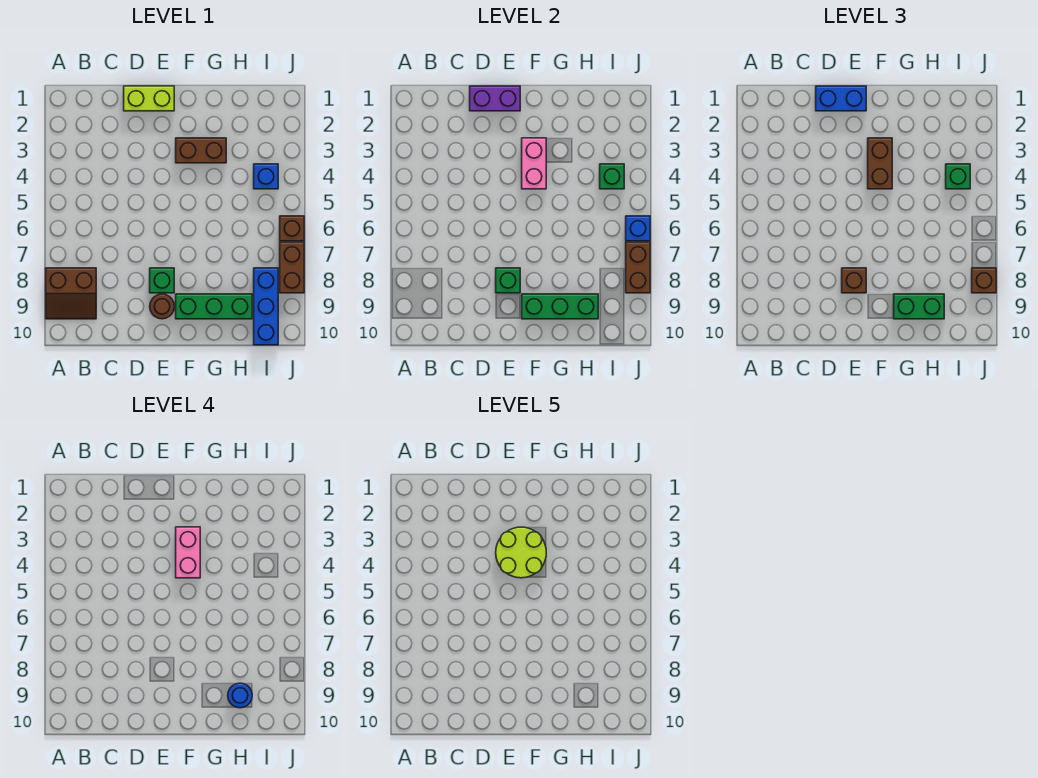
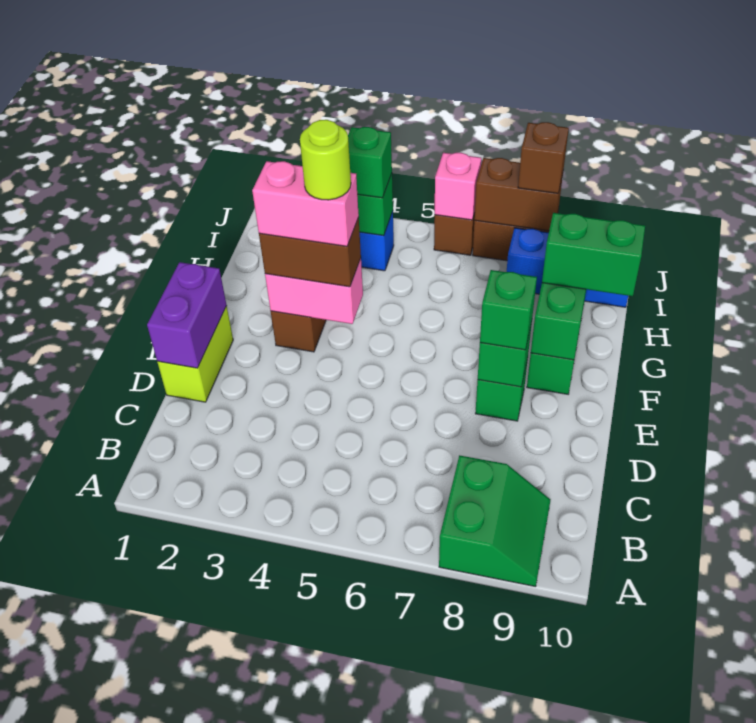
brown 2x2 slope [46,268,96,319] -> green 2x2 slope [439,455,551,587]
blue 1x2 brick [816,86,866,111] -> none
lime 2x2 round brick [496,527,546,578] -> lime 1x1 round brick [300,120,351,200]
brown 1x1 brick [842,268,866,293] -> green 1x1 brick [480,270,537,350]
brown 1x1 round brick [150,294,174,319] -> none
green 1x2 brick [894,294,944,319] -> green 1x2 brick turned to [542,213,645,296]
blue 1x1 round brick [228,683,252,708] -> none
blue 1x1 brick [626,216,650,241] -> pink 1x1 brick [435,153,481,220]

